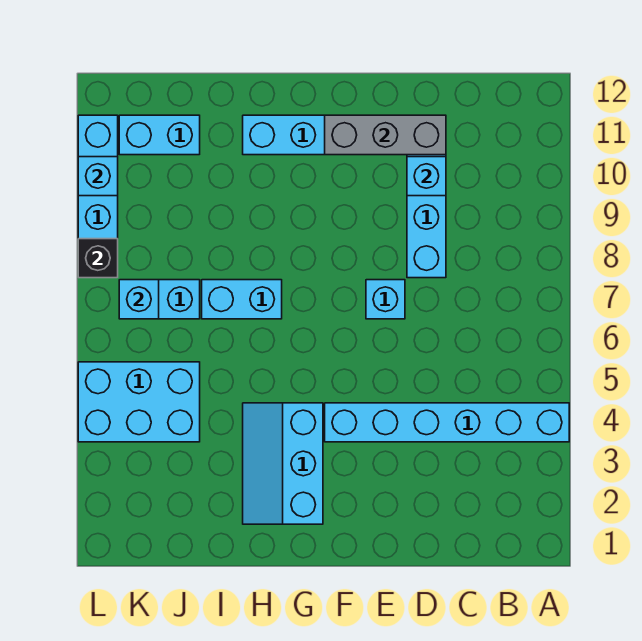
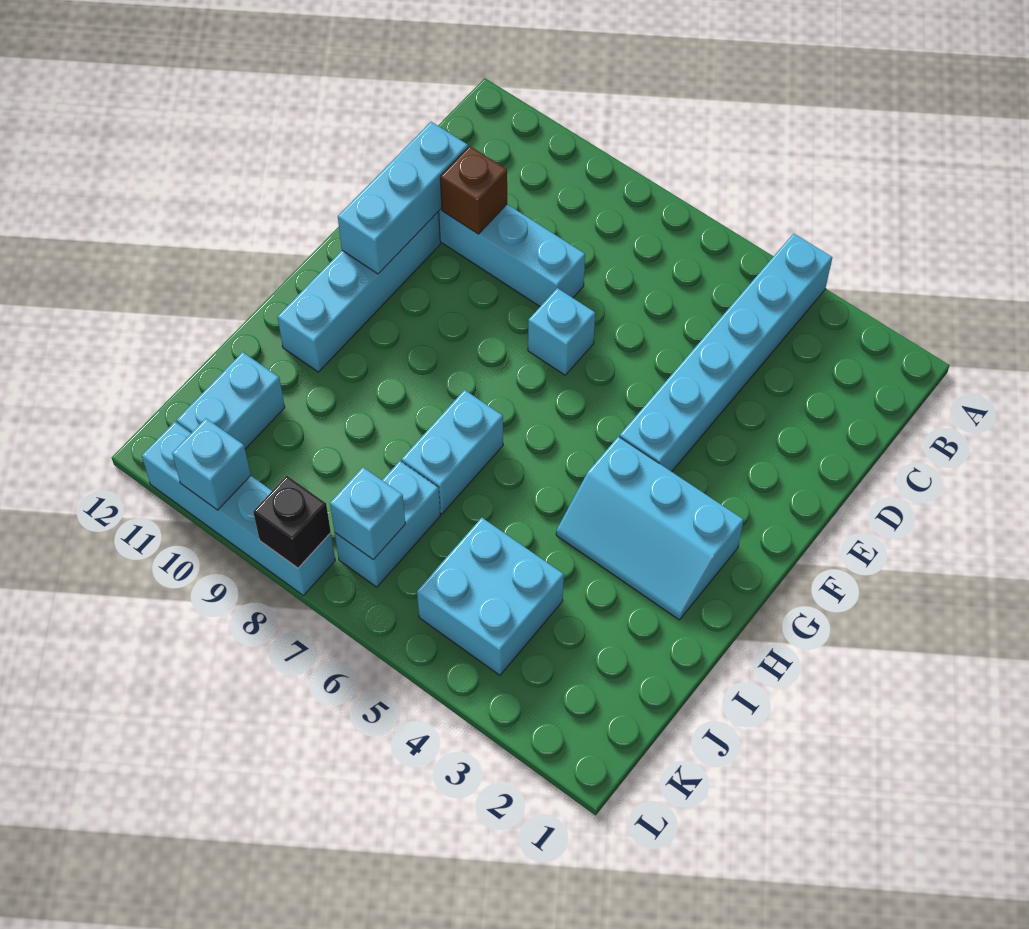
cyan 1x1 brick [407,157,446,196] -> brown 1x1 brick [440,146,507,234]
grey 1x3 brick [325,115,446,155] -> cyan 1x3 brick [338,122,468,274]
cyan 2x3 brick [78,362,200,442] -> cyan 2x2 brick [417,518,564,675]

